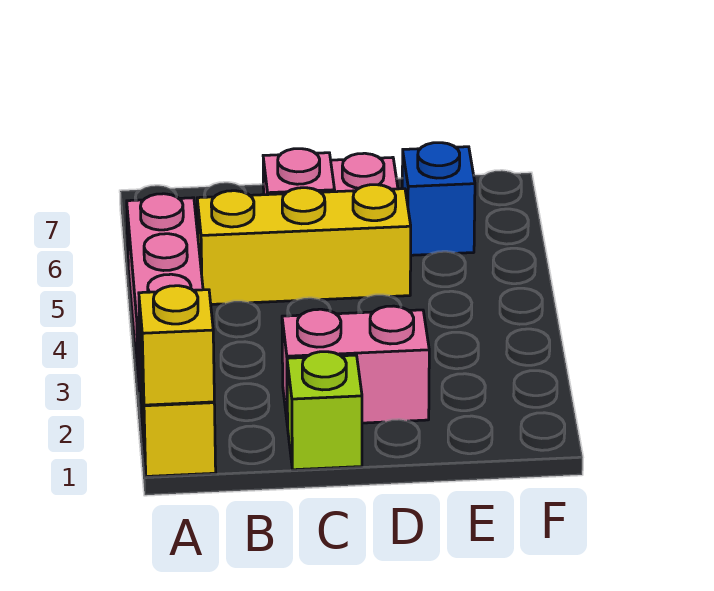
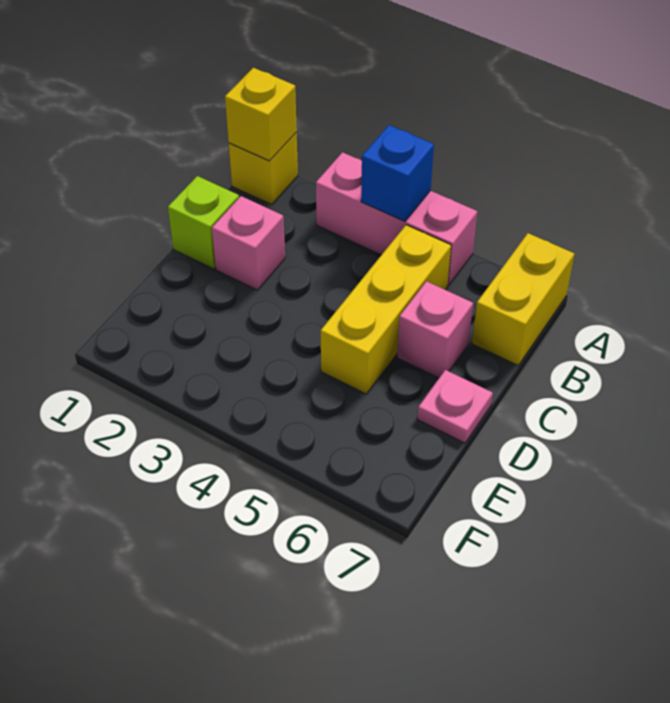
none -> yellow 1x2 brick [472,233,574,365]
pink 1x2 brick [282,306,429,426] -> pink 1x1 brick [212,196,285,290]
blue 1x1 brick [402,143,475,255] -> blue 1x1 brick moved to [361,125,434,221]

